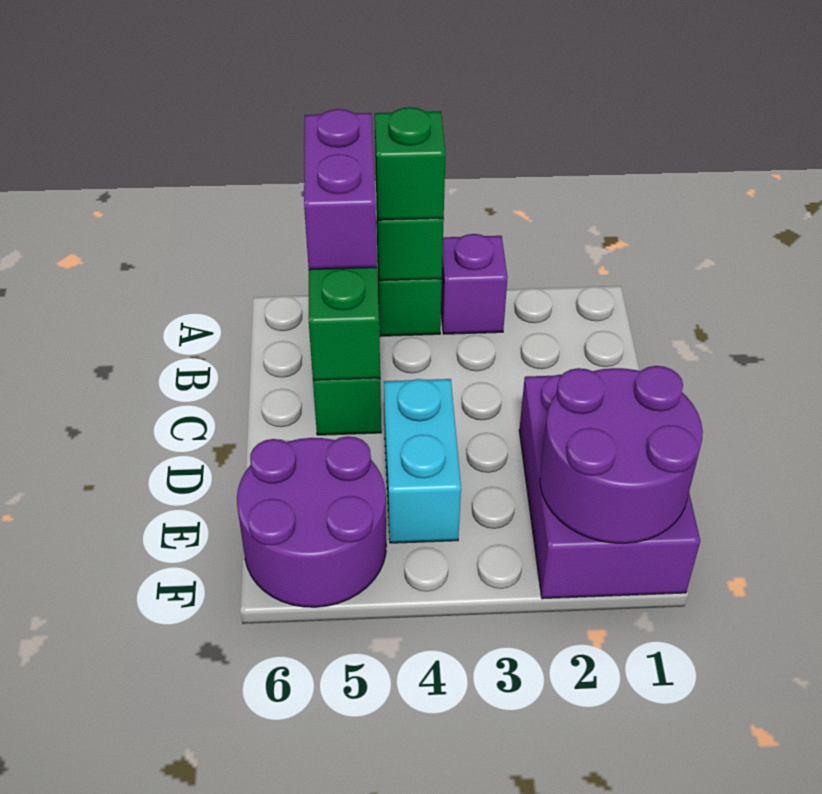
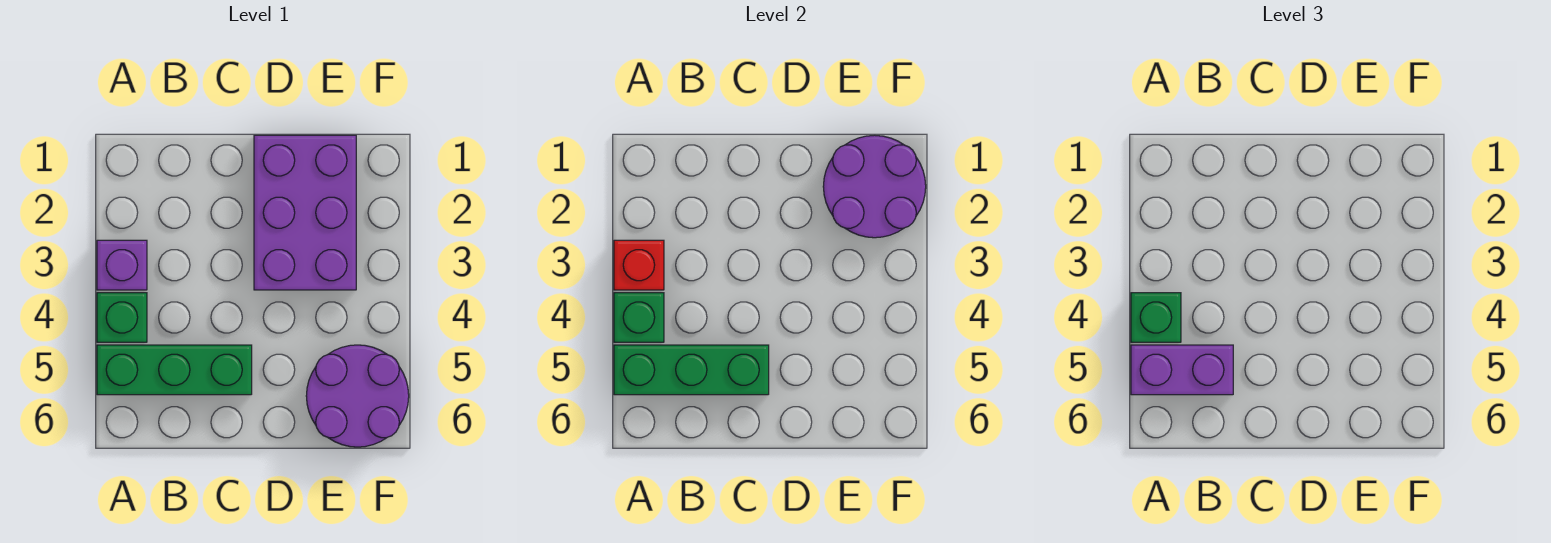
none -> red 1x1 brick [614,240,664,290]
purple 2x3 brick [519,374,700,599] -> purple 2x3 brick turned to [254,135,356,290]
cyan 1x2 brick [384,379,461,543] -> none

